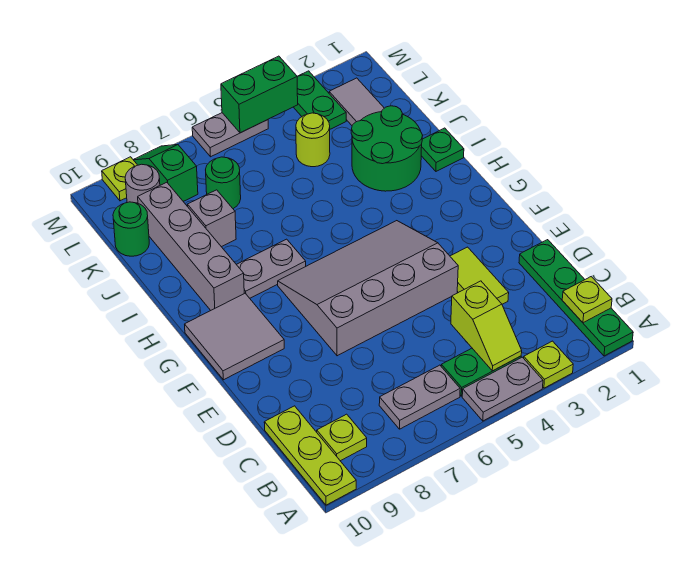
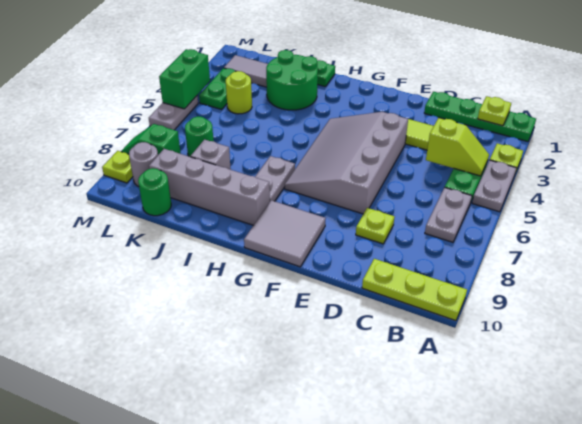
lime 1x1 plate [317,414,367,461] -> lime 1x1 plate moved to [356,208,394,244]
green 1x2 plate [294,71,346,129] -> green 1x2 plate turned to [199,68,235,109]

